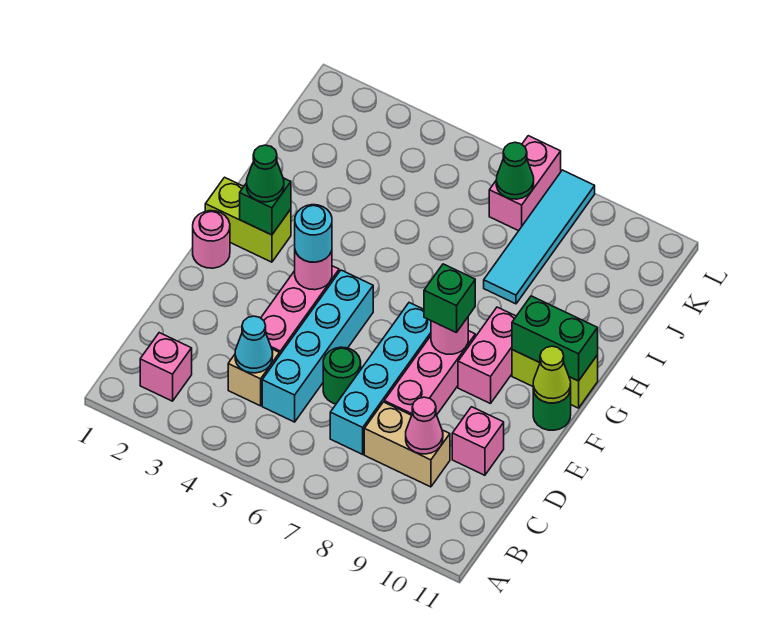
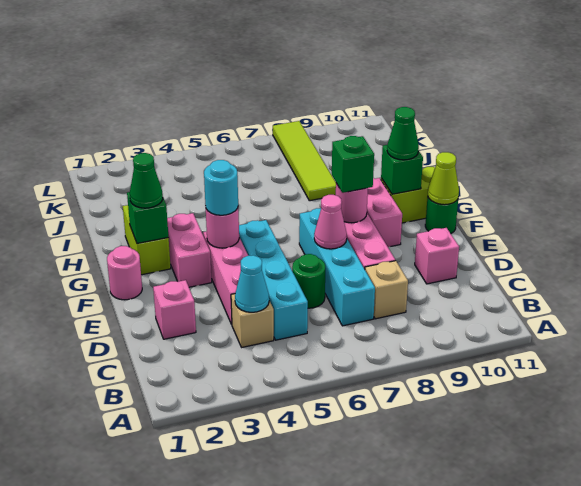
pink 1x1 brick [140,333,192,401] -> pink 1x1 brick moved to [153,280,196,339]
tan 1x2 brick [364,402,450,487] -> tan 1x1 brick [365,261,408,319]
pink 1x1 cone [406,397,443,454] -> pink 1x1 cone moved to [314,195,347,249]
lime 1x2 brick [205,177,291,262] -> lime 1x2 brick turned to [123,205,171,275]
green 1x2 brick [512,296,598,381] -> green 1x1 brick [381,145,423,194]
cyan 1x4 tile [484,170,595,304] -> lime 1x4 tile [273,121,336,201]
pink 1x2 brick [489,136,561,231] -> pink 1x2 brick moved to [167,213,212,287]
green 1x1 cone [496,142,534,199] -> green 1x1 cone moved to [387,107,419,160]

